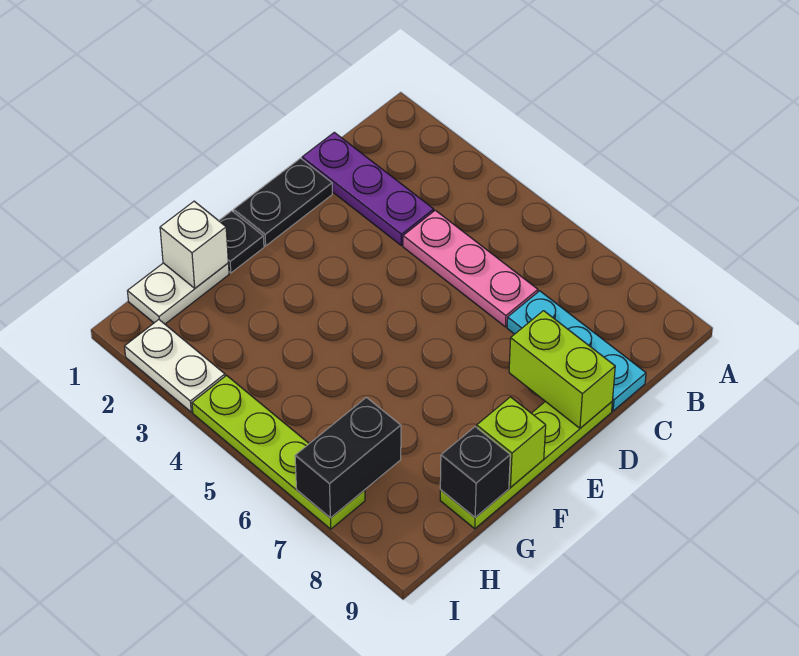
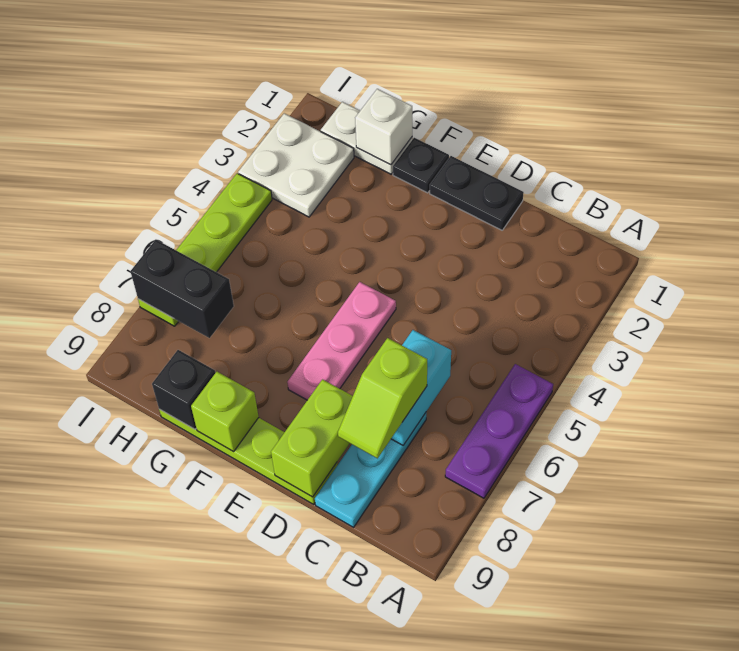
purple 1x3 plate [302,132,434,246] -> purple 1x3 plate moved to [445,364,553,498]
pink 1x3 plate [403,210,538,327] -> pink 1x3 plate moved to [287,282,396,400]
none -> cyan 1x2 brick [391,330,451,445]
none -> lime 1x2 slope [338,338,427,458]
white 1x2 plate [125,320,225,412] -> white 2x2 plate [238,113,354,217]

